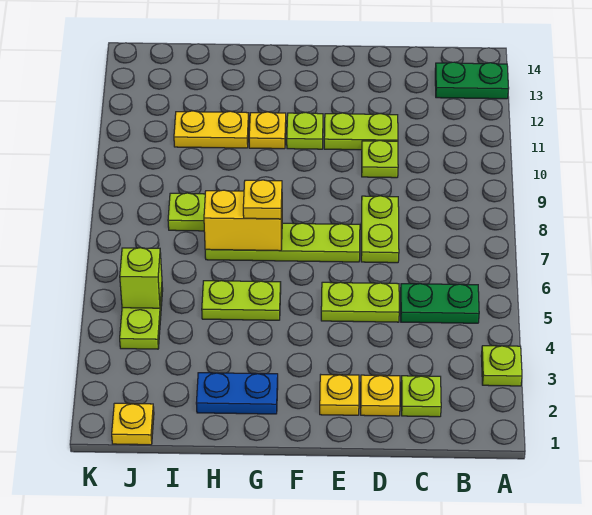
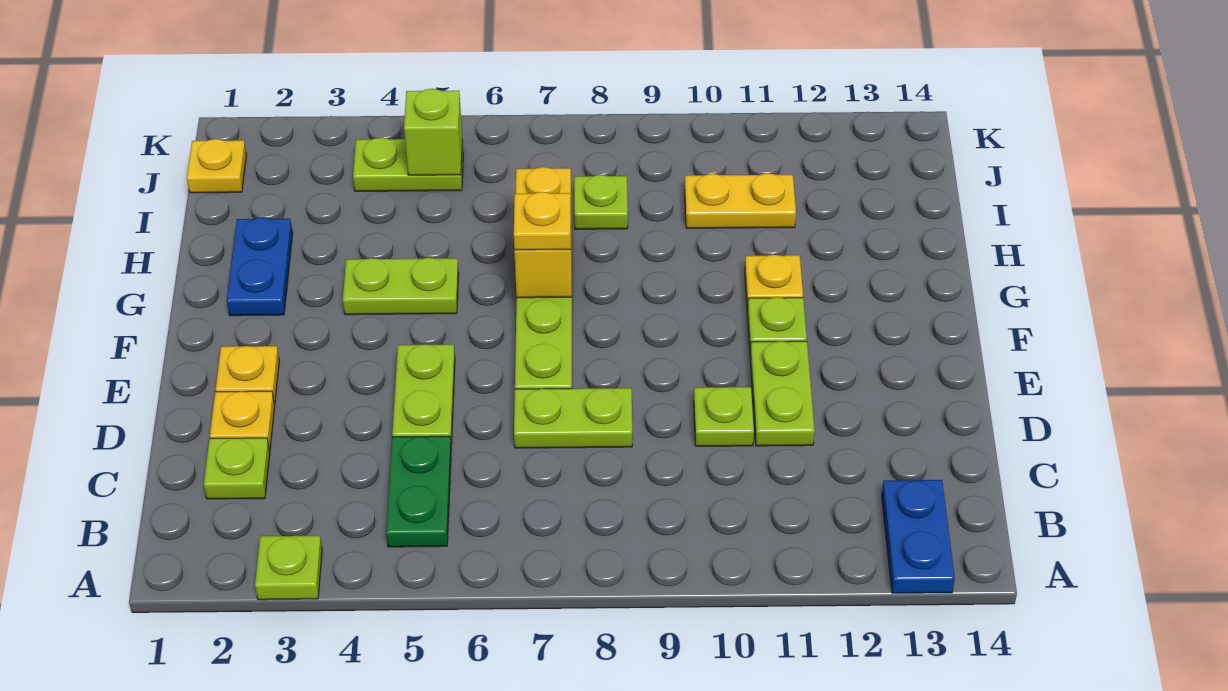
green 1x2 plate [435,62,509,99] -> blue 1x2 plate [882,480,955,593]
lime 1x2 plate [202,281,281,320] -> lime 1x2 plate turned to [343,258,459,315]
yellow 1x2 plate [174,111,249,148] -> yellow 1x2 plate turned to [684,173,796,228]

